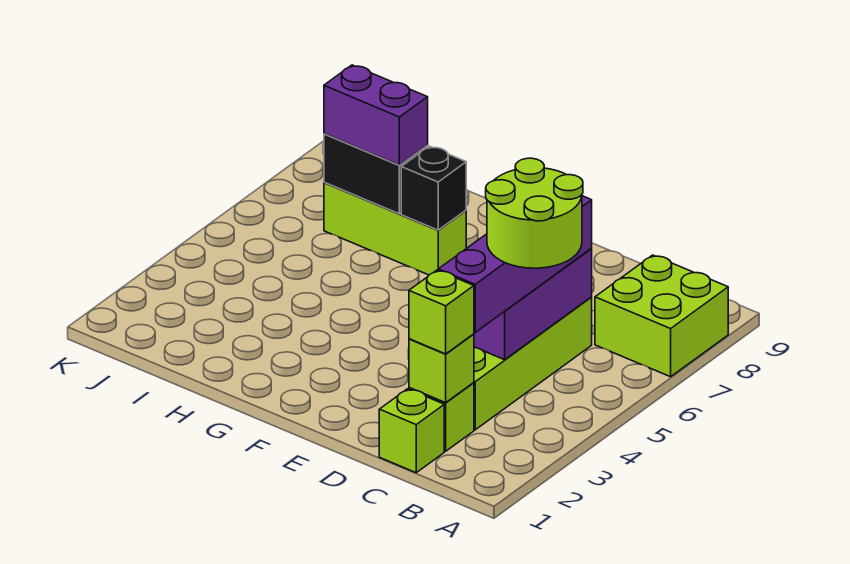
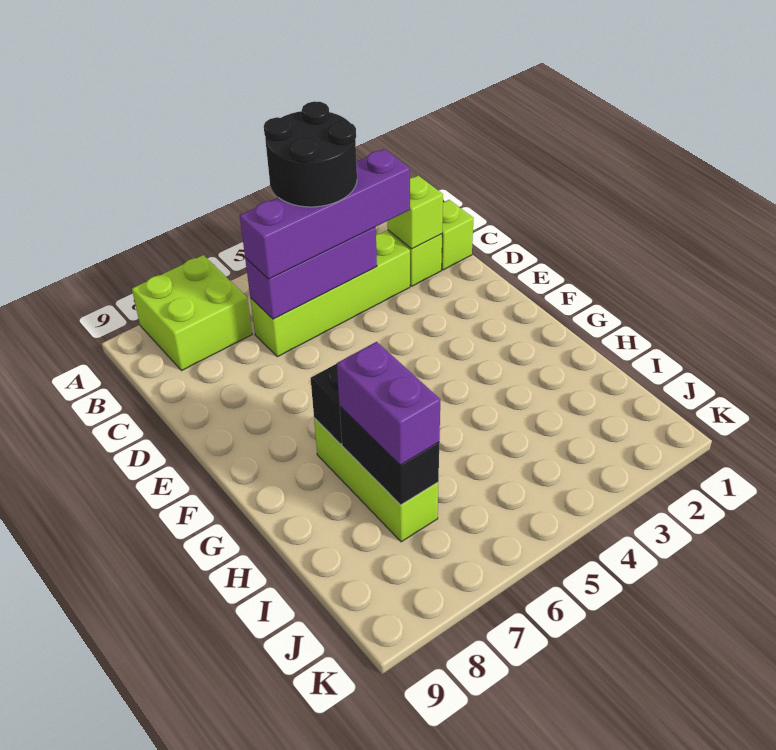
lime 2x2 round brick [486,158,583,268] -> black 2x2 round brick [264,101,357,207]
lime 1x1 brick [409,270,474,354] -> none

